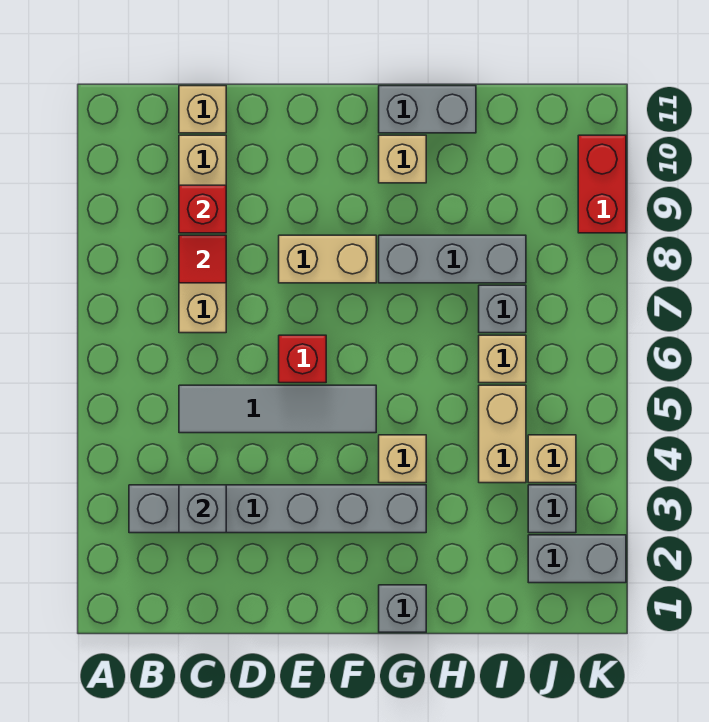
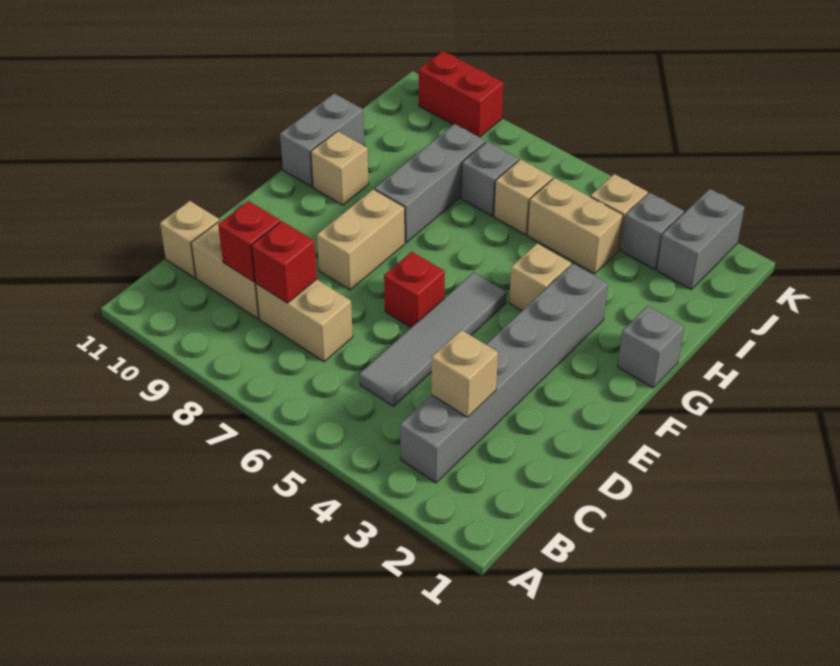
grey 1x1 brick [179,485,226,533] -> tan 1x1 brick [431,330,498,417]
red 1x1 tile [179,235,226,283] -> red 1x1 brick [252,221,317,303]

